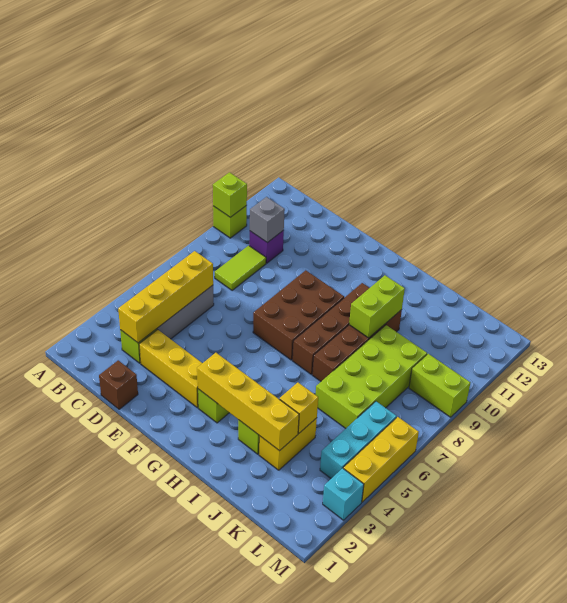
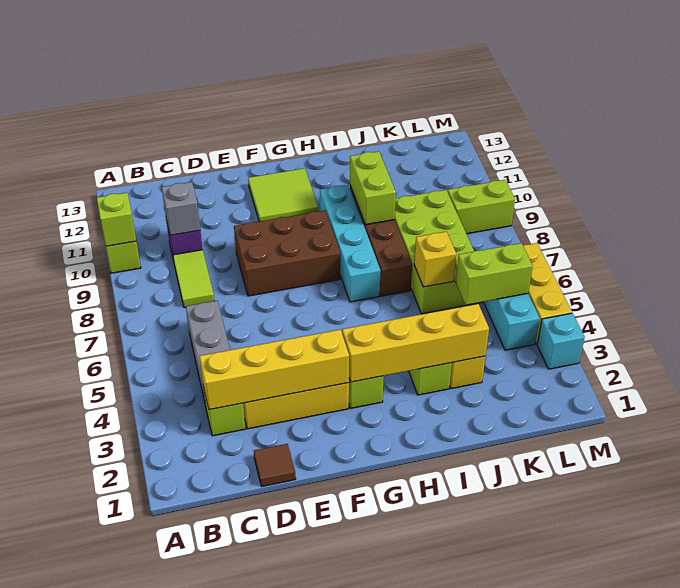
yellow 1x4 brick [118,251,213,343] -> yellow 1x4 brick turned to [200,330,349,410]
brown 1x1 brick [99,360,138,409] -> brown 1x1 tile [254,444,296,487]
brown 2x3 brick [253,270,344,360] -> brown 2x3 brick turned to [234,210,340,296]
none -> lime 2x2 tile [248,168,318,222]
brown 1x4 brick [292,283,369,374] -> cyan 1x4 brick [320,185,381,302]
yellow 1x1 brick [279,383,318,433] -> yellow 1x1 brick moved to [414,232,456,287]
none -> lime 1x2 brick [456,243,533,305]

